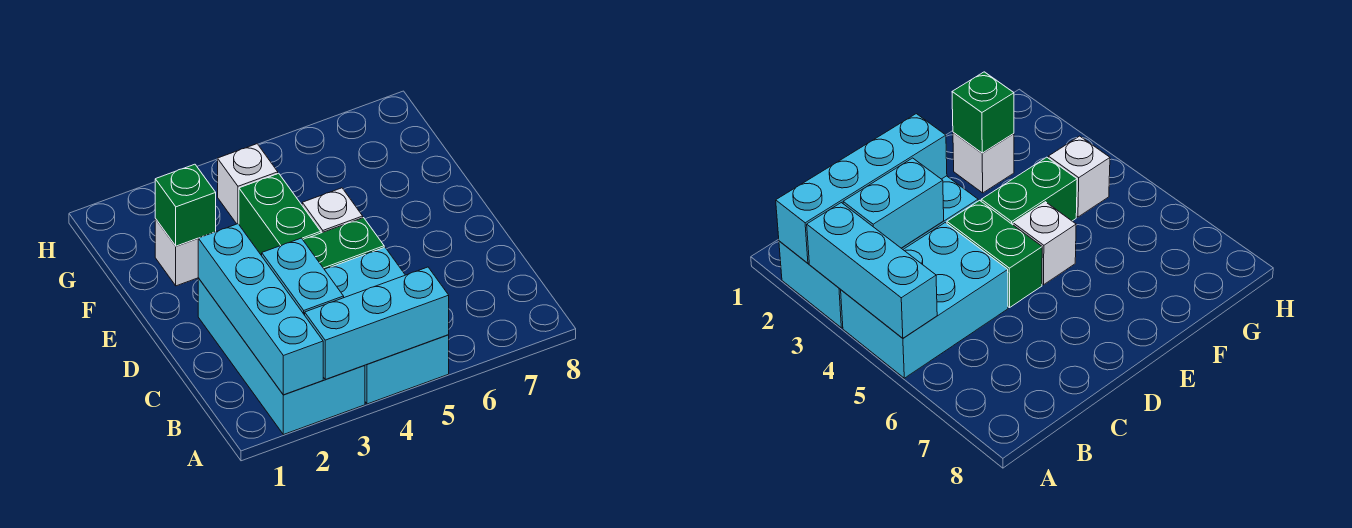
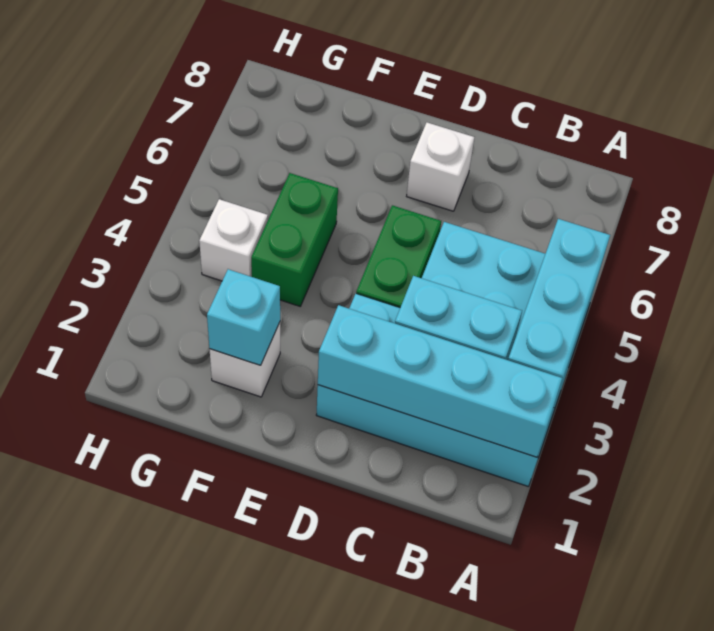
green 1x2 brick [239,173,321,255] -> green 1x2 brick turned to [251,173,338,306]
white 1x1 brick [302,188,363,233] -> white 1x1 brick moved to [407,123,474,211]
green 1x1 brick [155,164,216,246] -> cyan 1x1 brick [207,269,280,365]

